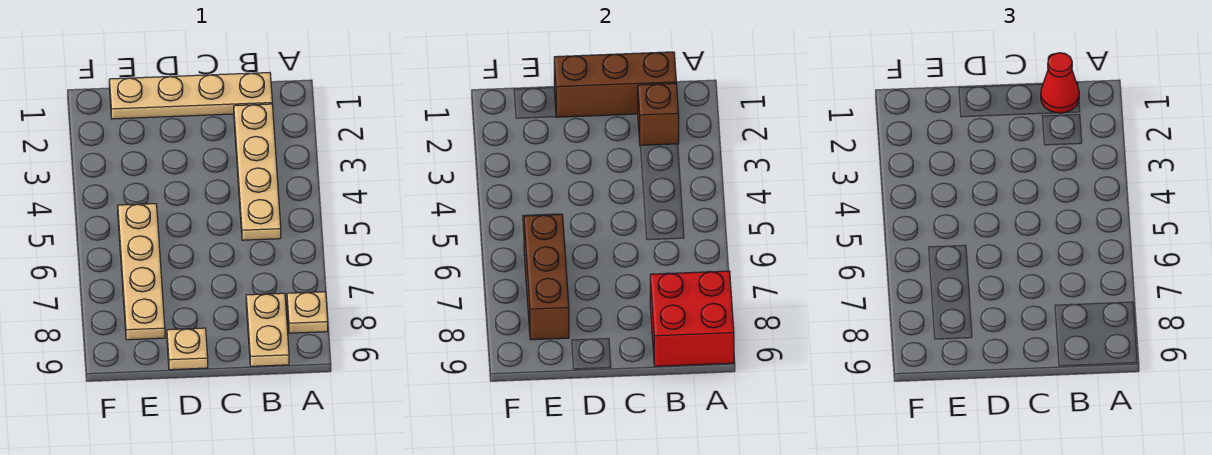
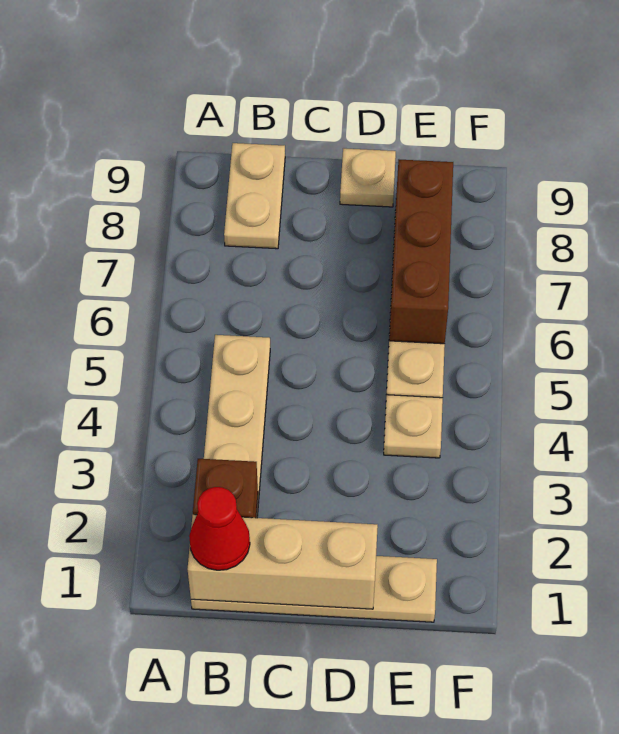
tan 1x1 plate [287,292,328,333] -> tan 1x1 plate moved to [384,395,443,458]
red 2x2 brick [650,271,734,366] -> none
brown 1x3 brick [554,52,676,117] -> tan 1x3 brick [188,515,378,609]

